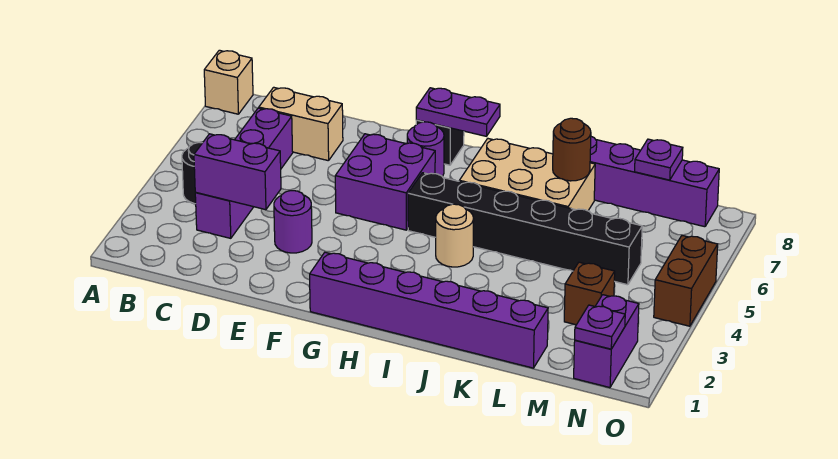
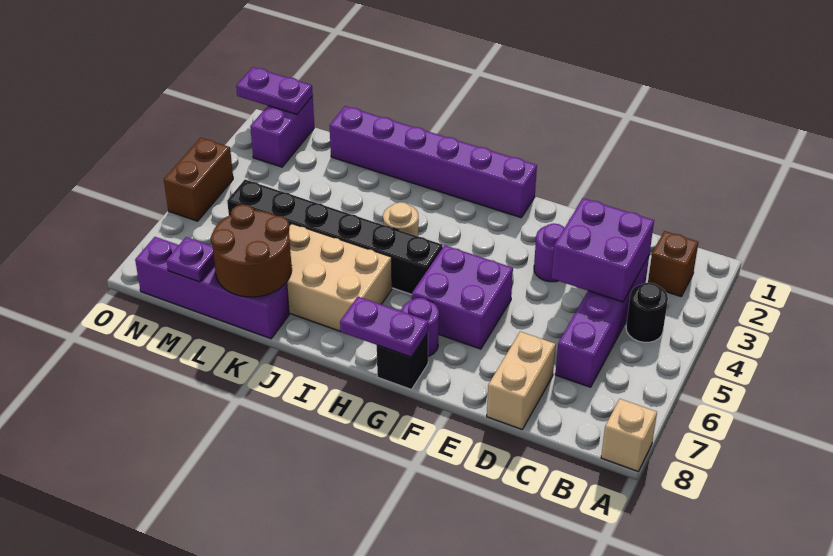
purple 1x2 brick [194,134,281,210] -> purple 2x2 brick [552,198,654,302]
tan 1x2 brick [259,87,343,161] -> tan 1x2 brick turned to [487,332,556,429]
brown 1x1 round brick [553,118,591,181] -> brown 2x2 round brick [211,205,292,297]
brown 1x1 brick [564,262,615,325] -> brown 1x1 brick moved to [648,231,698,297]
purple 1x1 plate [575,305,625,349] -> purple 1x2 plate [236,67,313,114]

